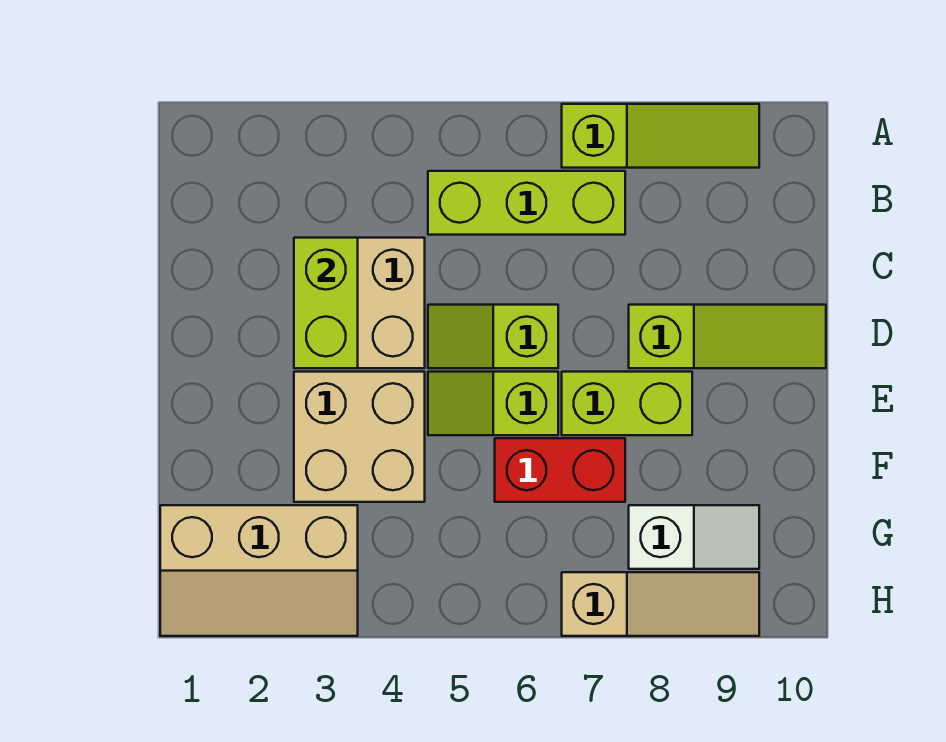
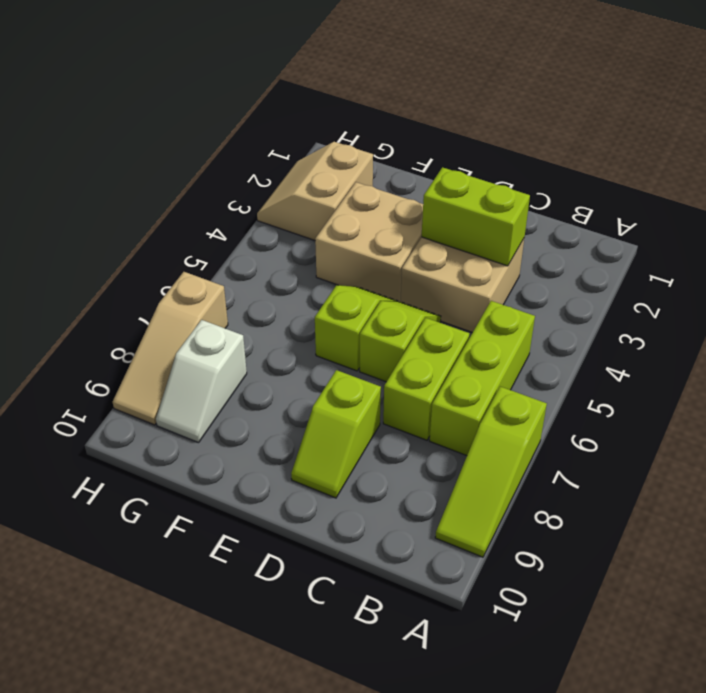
lime 1x3 slope [629,305,826,368] -> lime 1x2 slope [291,370,381,498]
lime 1x2 brick [562,372,692,435] -> lime 1x2 brick moved to [383,318,469,440]
red 1x2 brick [495,438,625,502] -> none
tan 2x3 slope [160,505,358,636] -> tan 2x2 slope [257,142,373,240]

